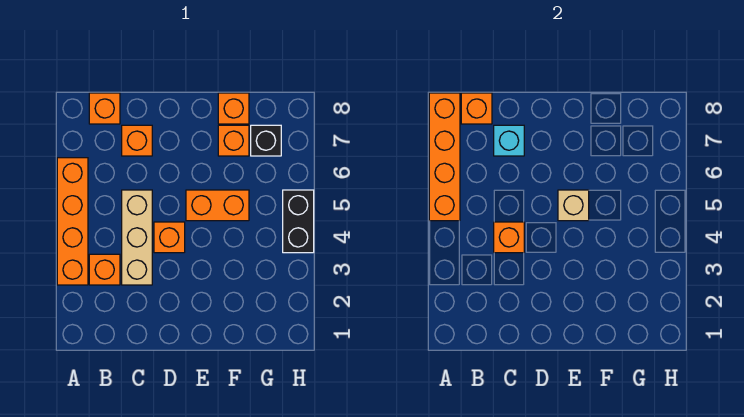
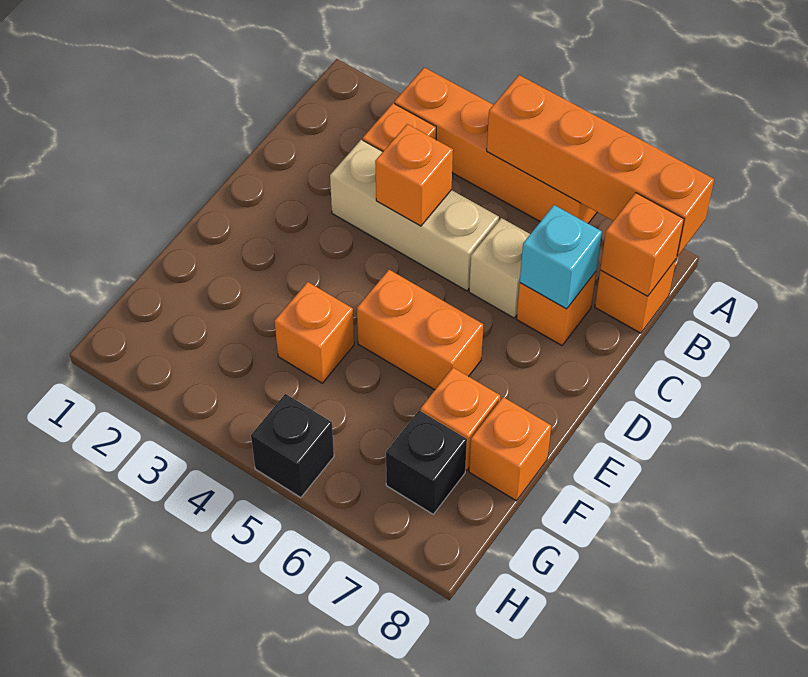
orange 1x1 brick [154,222,185,253] -> orange 1x1 brick moved to [275,282,354,383]
orange 1x2 brick [186,190,249,221] -> orange 1x2 brick turned to [357,270,483,390]
tan 1x1 brick [558,190,589,221] -> tan 1x1 brick moved to [469,218,530,318]
black 1x2 brick [283,190,314,253] -> black 1x1 brick [251,394,334,498]

